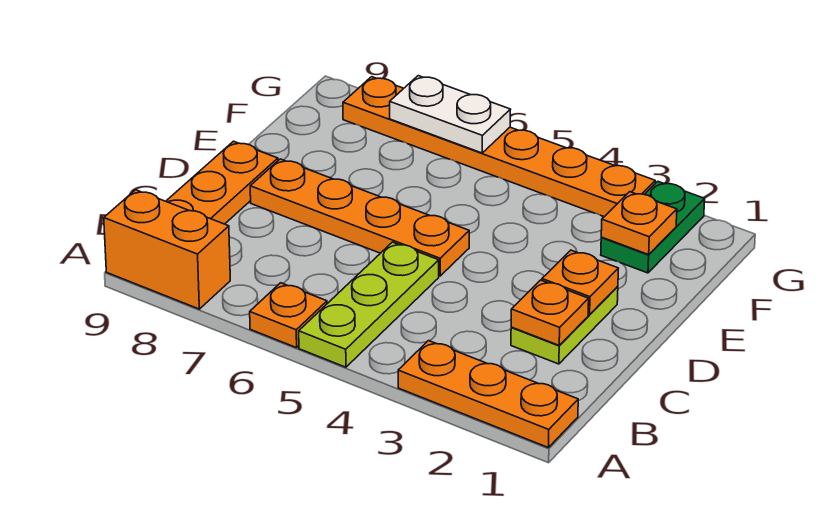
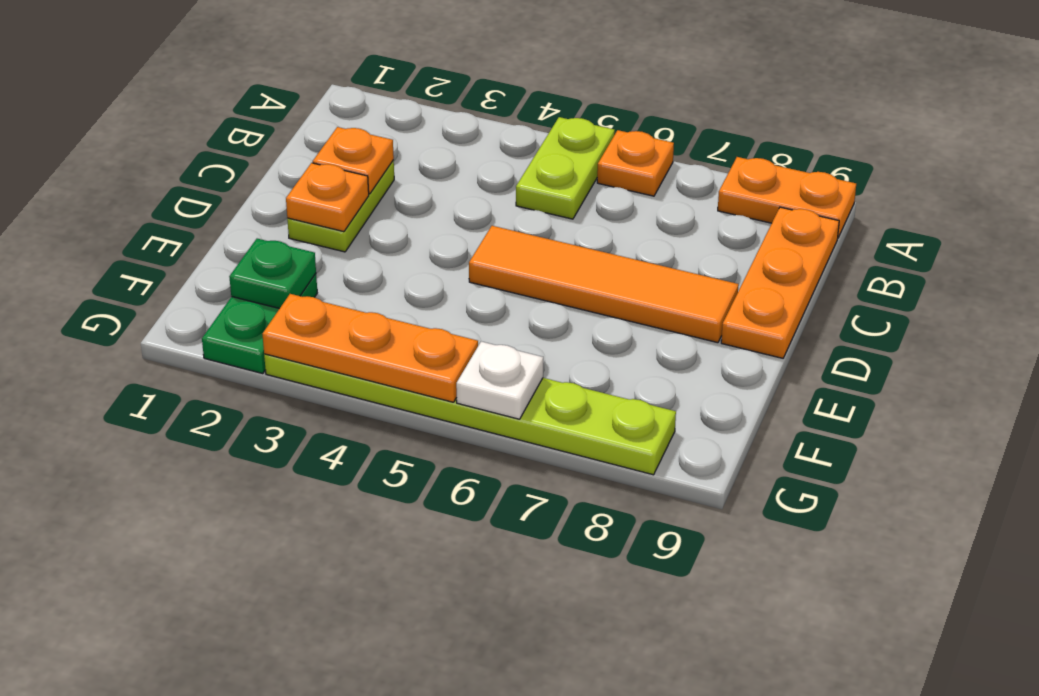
orange 1x3 plate [398,341,578,447] -> orange 1x3 plate moved to [263,294,478,402]
lime 1x3 plate [299,242,439,367] -> lime 1x2 plate [516,117,615,219]
orange 1x2 brick [104,190,230,309] -> orange 1x2 plate [718,157,856,237]
orange 1x4 plate [250,159,469,276] -> orange 1x4 tile [469,226,739,343]
orange 1x1 plate [601,192,677,255] -> green 1x1 plate [229,239,316,309]
orange 1x6 plate [343,77,655,217] -> lime 1x6 plate [264,354,676,475]
white 1x2 plate [390,76,511,153] -> white 1x1 plate [456,341,543,419]

